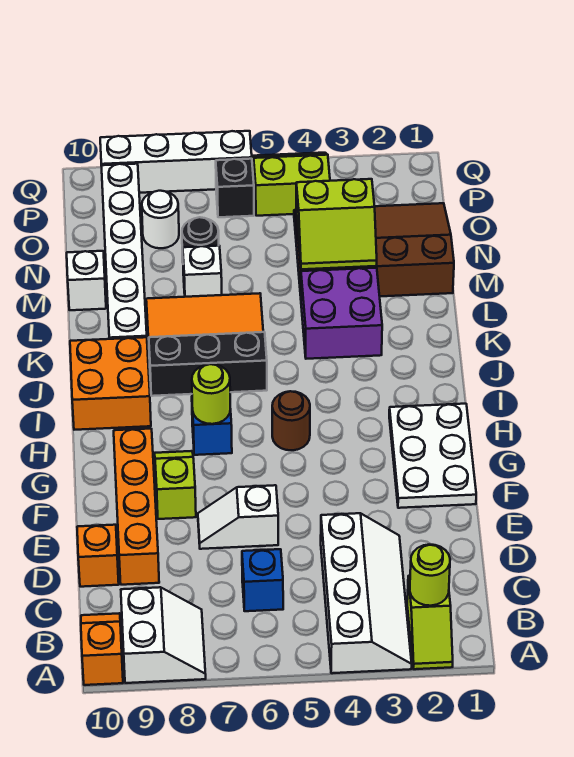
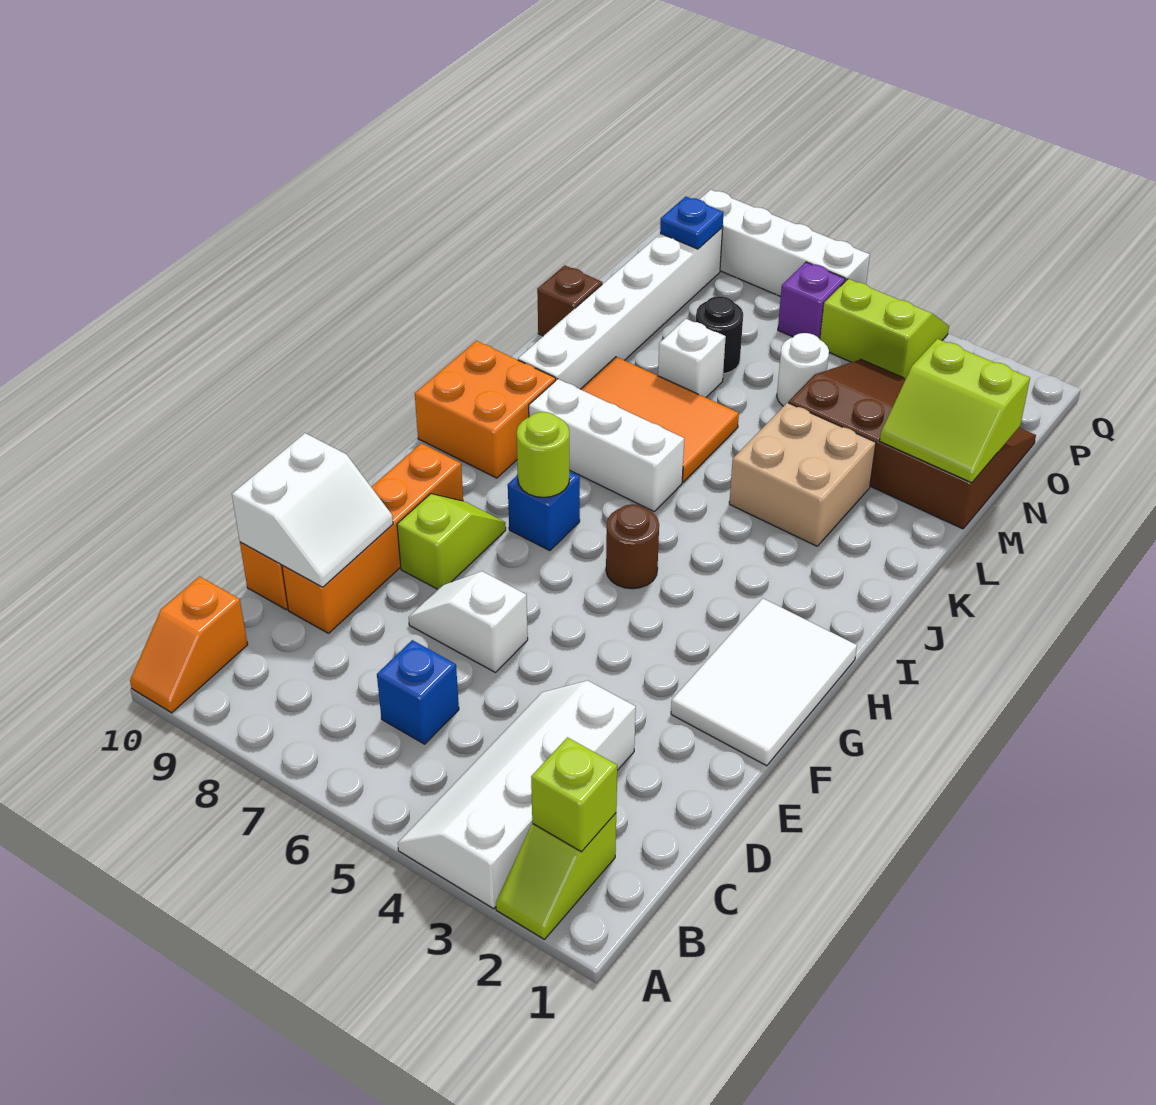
white 2x4 slope [321,513,412,673] -> white 2x4 slope turned to [398,681,636,909]
white 2x2 slope [121,587,206,683] -> white 2x2 slope moved to [232,433,393,587]
orange 1x2 slope [81,613,123,685] -> orange 1x2 slope turned to [130,577,248,713]
lime 1x1 round brick [410,545,450,606] -> lime 1x1 brick [531,737,617,852]
white 2x3 plate [389,404,476,508] -> white 2x3 tile [671,598,857,766]
black 1x3 brick [148,332,267,396] -> white 1x3 brick [529,379,684,511]
purple 2x2 brick [301,268,382,359] -> tan 2x2 brick [729,403,876,546]
lime 2x2 slope [296,179,377,269] -> lime 2x2 slope moved to [880,339,1030,483]
white 1x1 brick [67,251,106,310] -> brown 1x1 brick [537,265,602,336]
white 1x1 round brick [142,191,179,248] -> white 1x1 round brick moved to [777,333,829,406]
black 1x1 brick [216,159,254,217] -> purple 1x1 brick [778,262,845,339]
none -> blue 1x1 plate [660,197,724,249]

